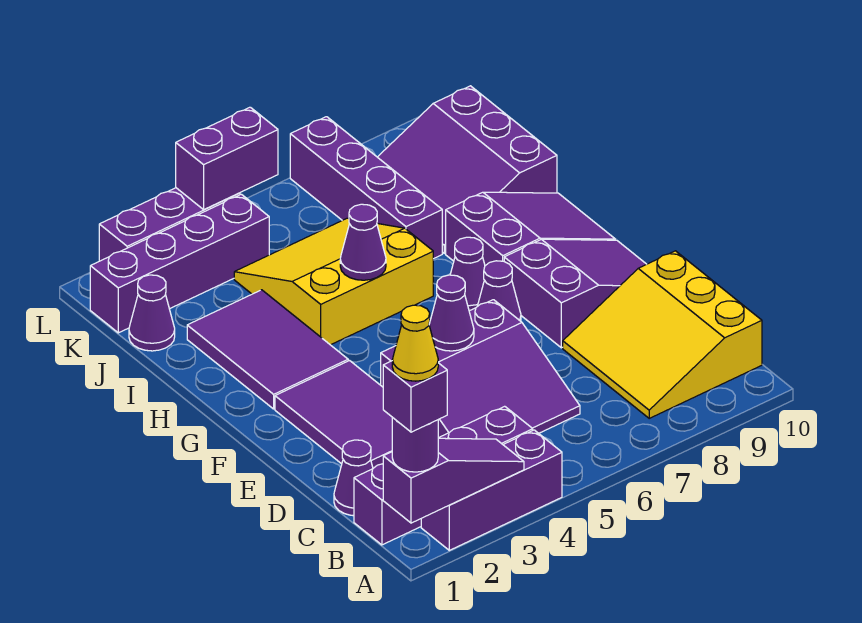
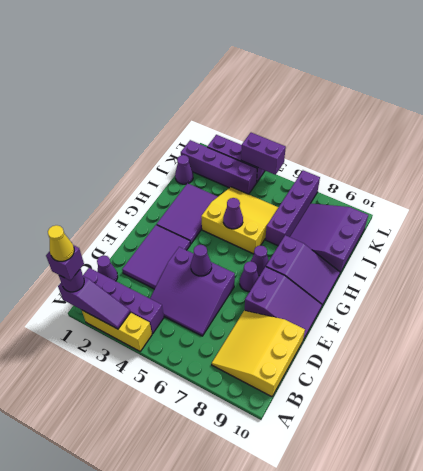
purple 1x3 brick [421,430,562,550] -> yellow 1x3 brick [82,310,152,351]

